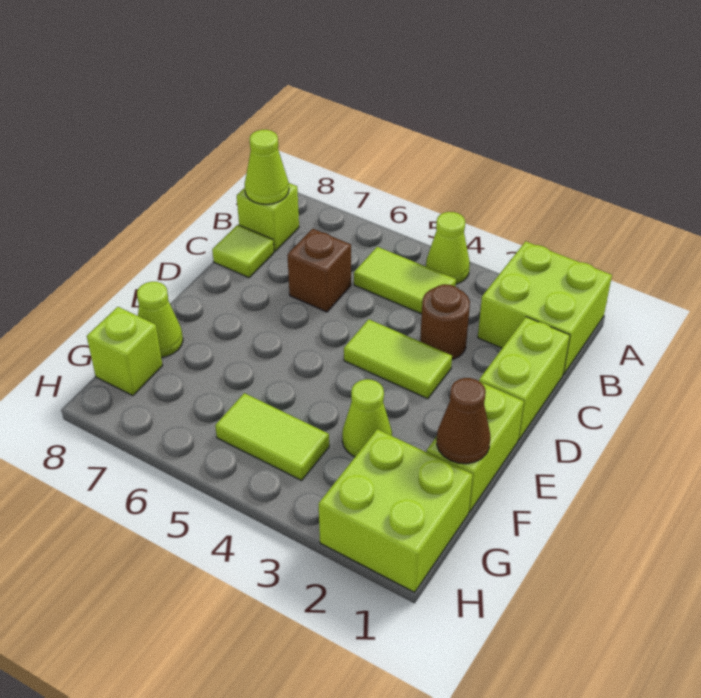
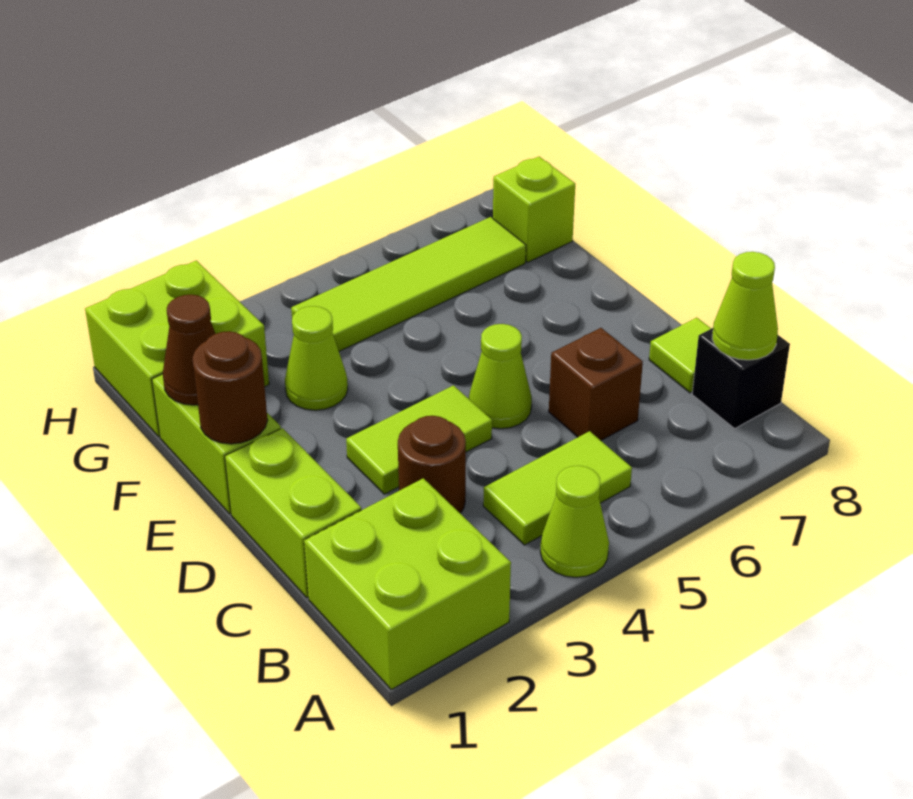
lime 1x1 brick [237,183,299,251] -> black 1x1 brick [692,328,790,428]
none -> brown 1x1 round brick [192,331,268,444]
lime 1x1 cone [137,282,183,357] -> lime 1x1 cone moved to [469,324,532,429]
lime 1x2 tile [215,393,329,480] -> lime 1x4 tile [291,217,526,351]

